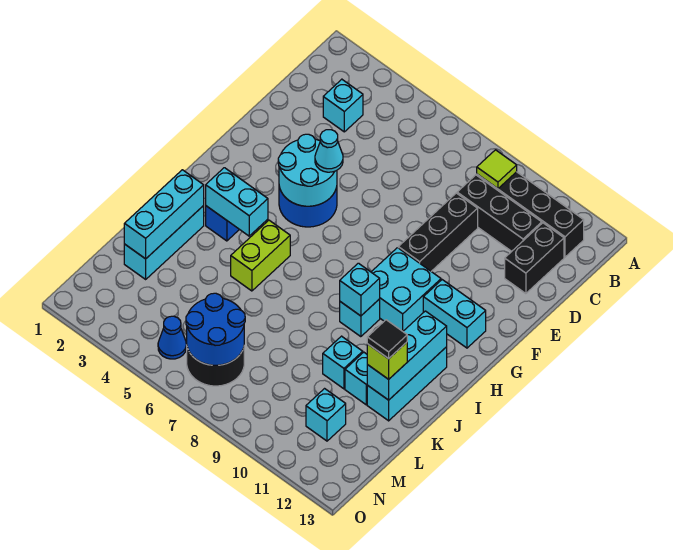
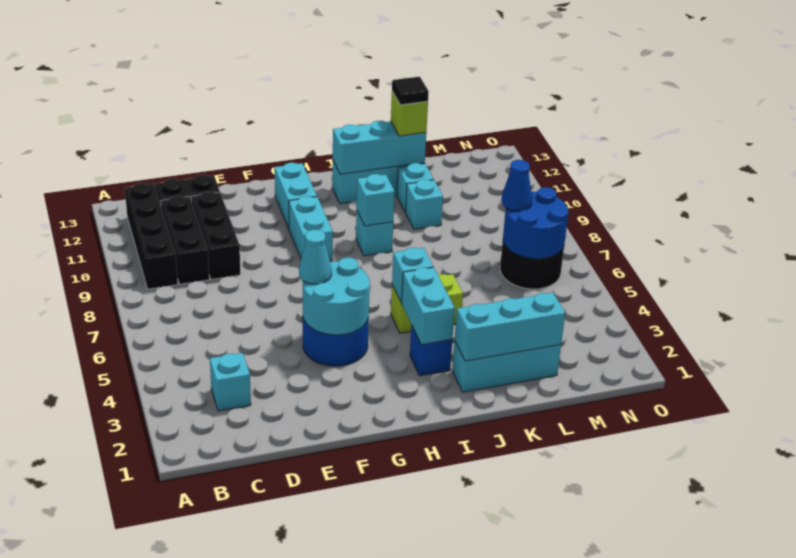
lime 1x1 tile [477,150,517,189] -> none
black 1x3 brick [398,193,478,271] -> black 1x3 brick turned to [191,192,241,279]
cyan 2x2 brick [371,248,441,331] -> cyan 1x2 brick [289,196,333,261]
cyan 1x1 brick [306,389,346,441] -> cyan 1x1 brick moved to [392,248,433,303]
blue 1x1 cone [158,316,186,359] -> blue 1x1 cone moved to [501,160,532,211]

